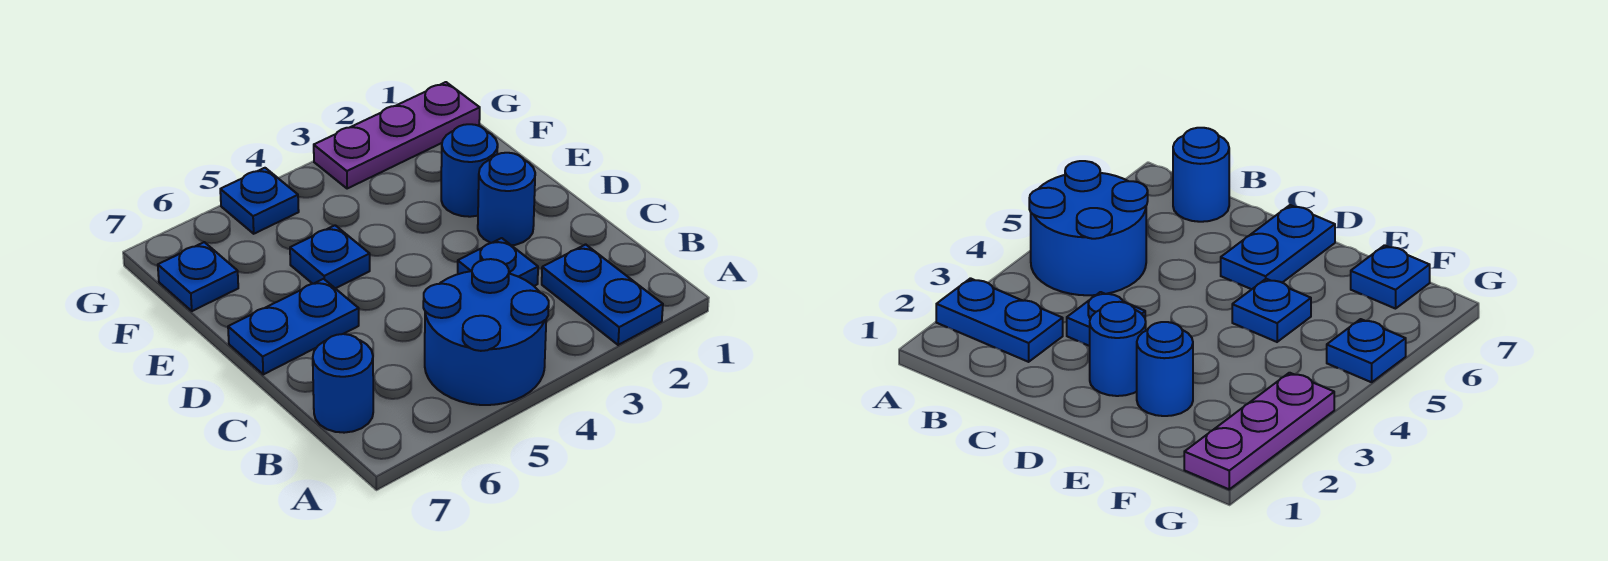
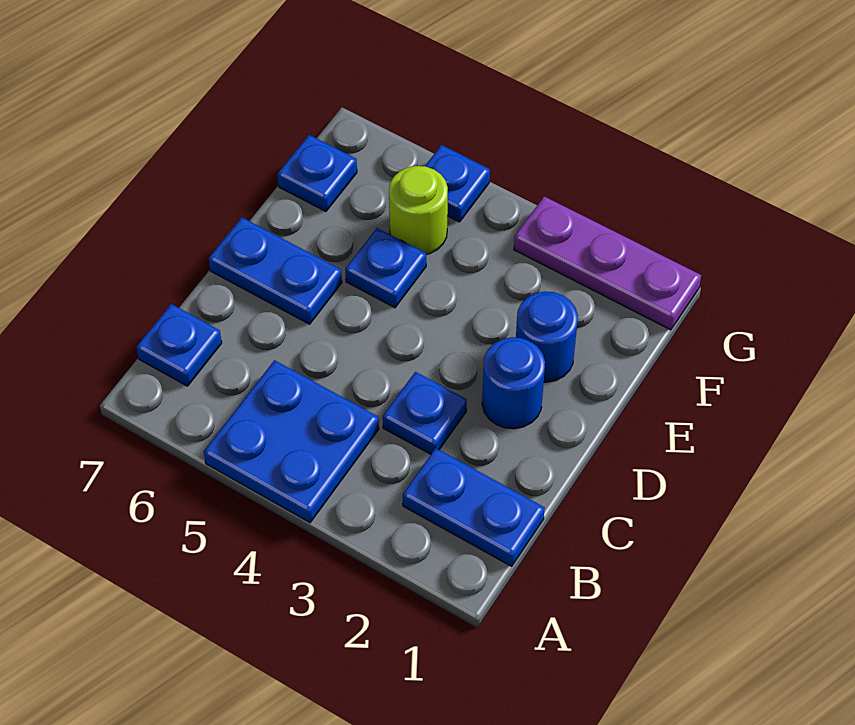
blue 1x2 plate [542,244,663,345] -> blue 1x2 plate turned to [403,448,545,566]
blue 2x2 round brick [423,259,549,405] -> blue 2x2 plate [204,360,379,523]
blue 1x1 round brick [313,334,373,433] -> blue 1x1 plate [136,304,222,386]
none -> lime 1x1 round brick [389,166,448,254]

